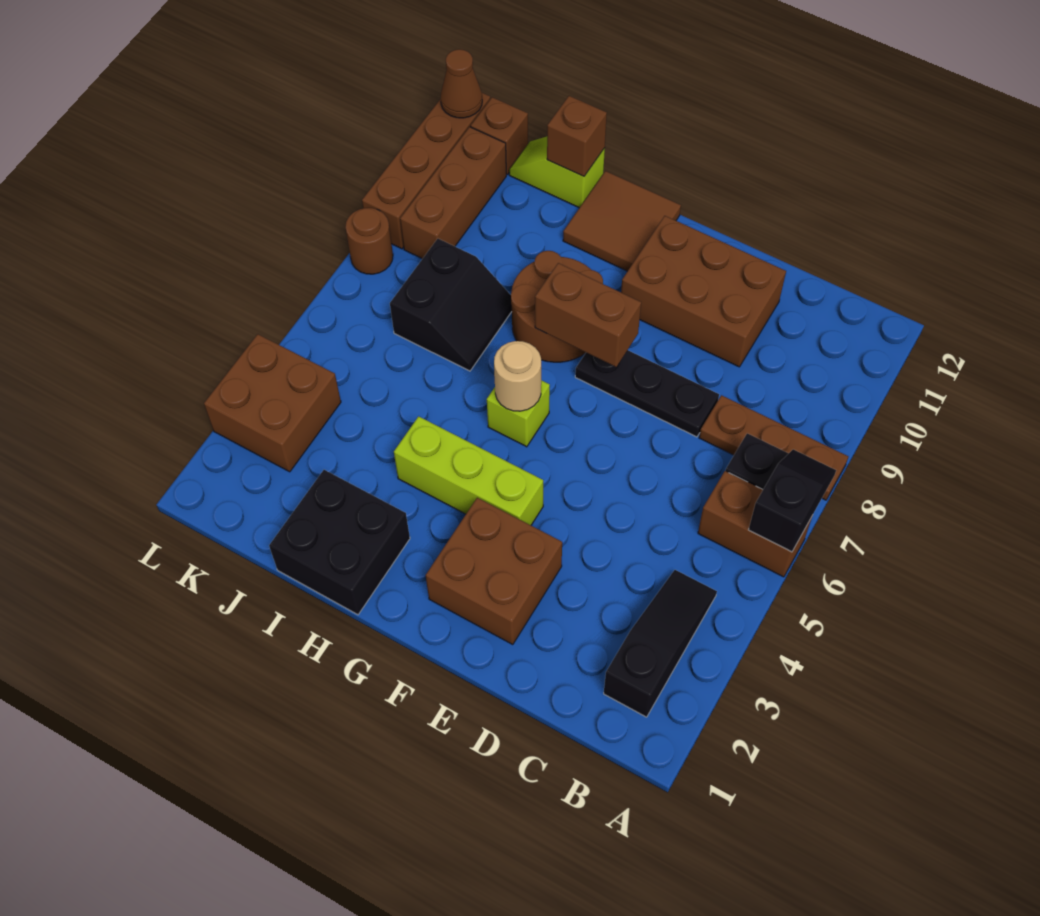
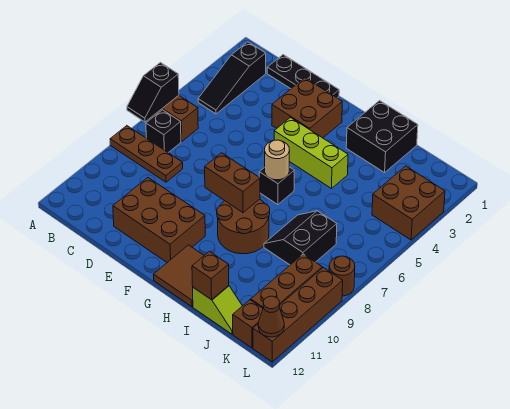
black 1x3 plate [575,350,719,437] -> black 1x3 plate moved to [267,55,339,98]
lime 1x1 brick [487,380,550,447] -> black 1x1 brick [259,167,294,204]

